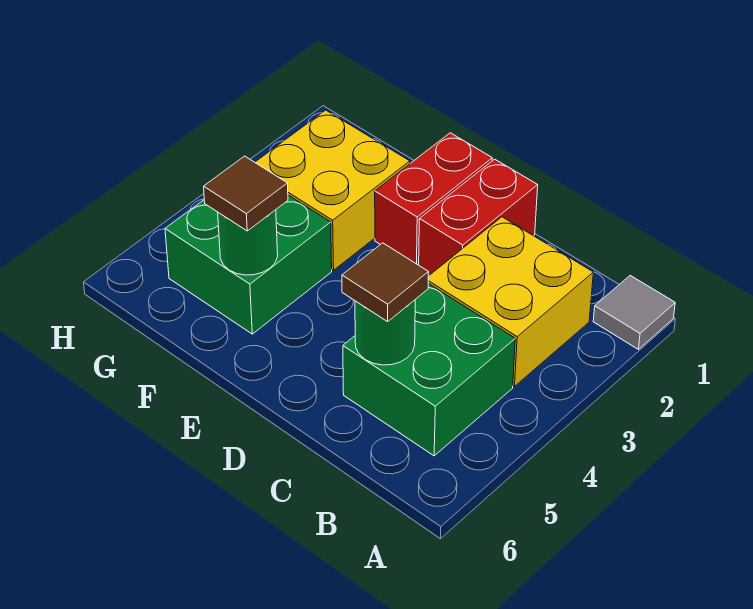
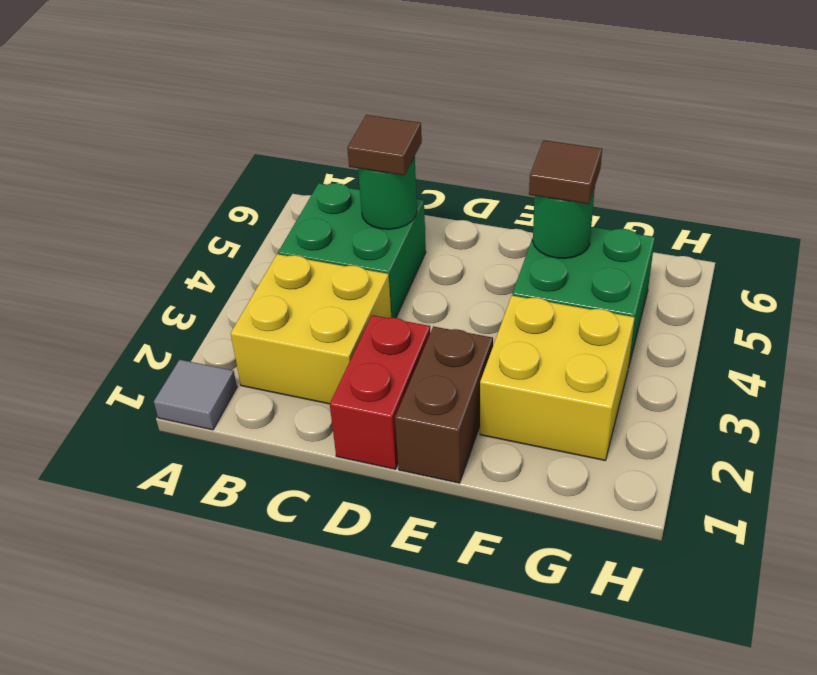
red 1x2 brick [375,133,492,265] -> brown 1x2 brick [395,326,493,483]

